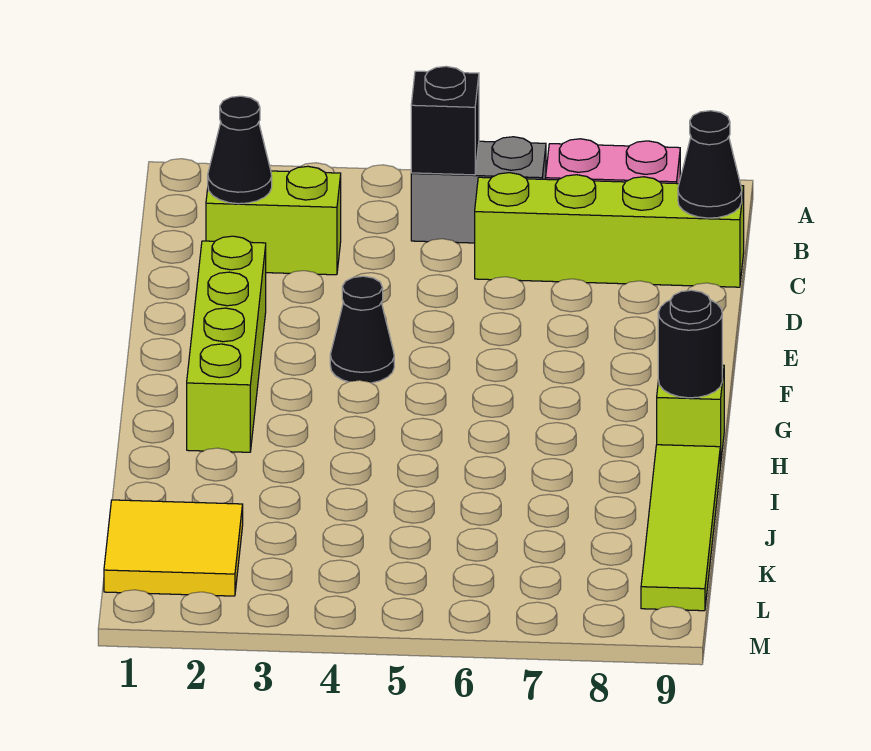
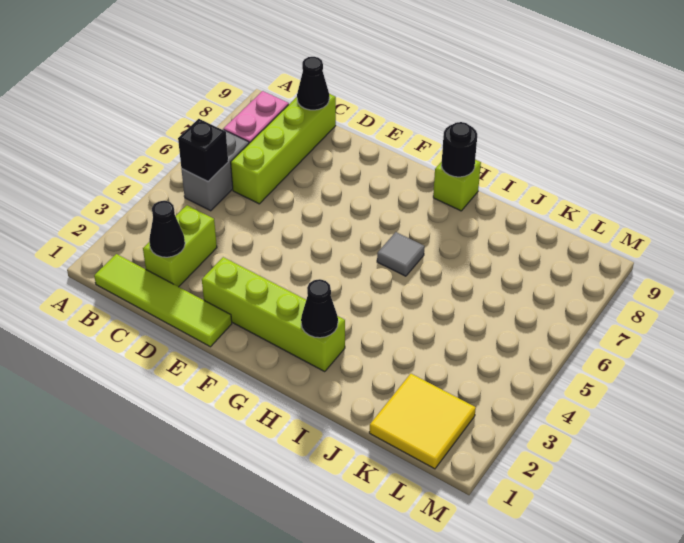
black 1x1 cone [330,276,394,383] -> black 1x1 cone moved to [301,279,338,338]
none -> grey 1x1 tile [377,232,425,276]
lime 1x4 tile [641,445,720,611] -> lime 1x4 tile moved to [94,254,232,347]

